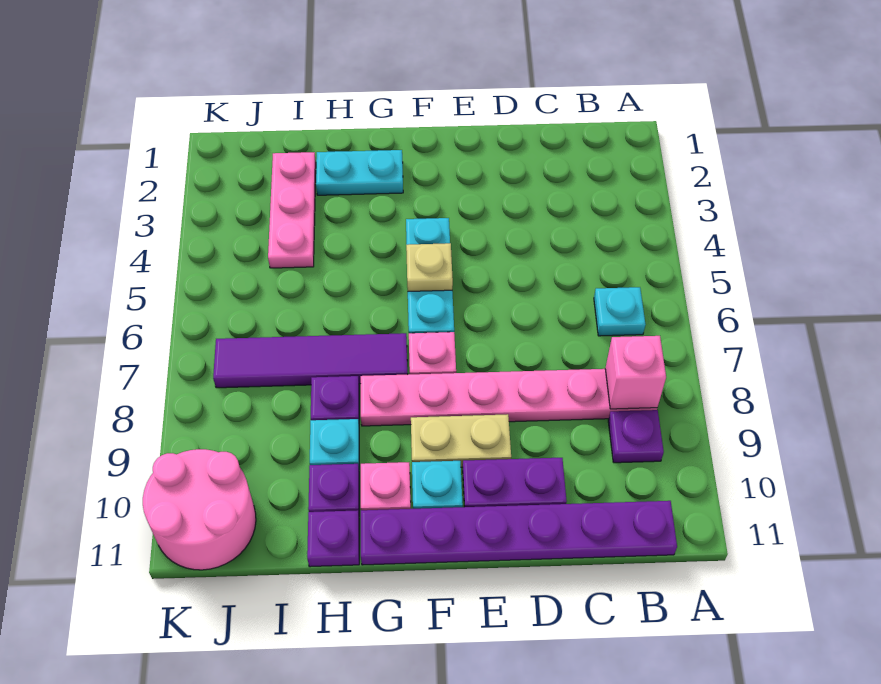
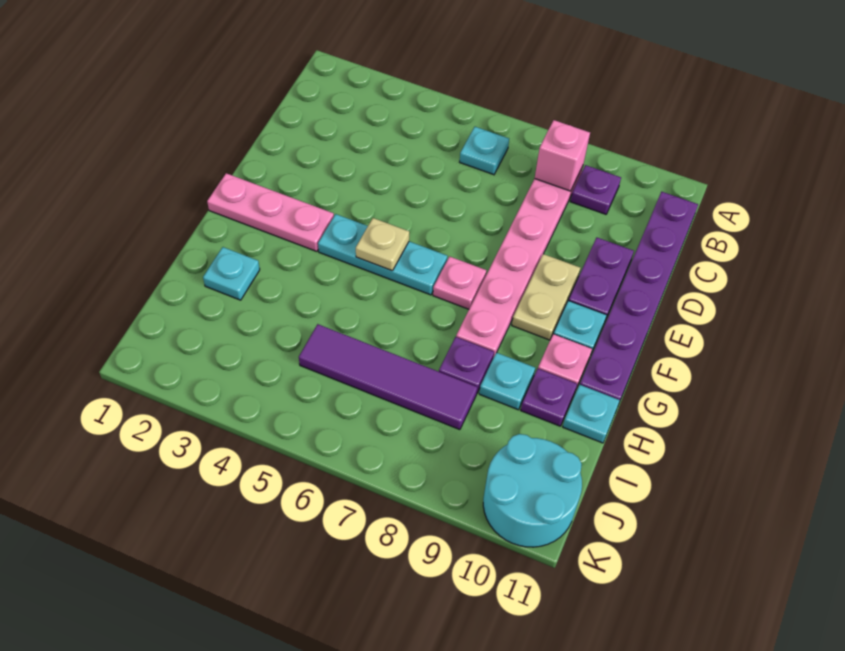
cyan 1x2 plate [316,150,403,195] -> cyan 1x1 plate [203,247,260,300]
purple 1x4 tile [213,333,407,388] -> purple 1x4 tile turned to [299,324,477,430]
purple 1x1 plate [307,510,359,567] -> cyan 1x1 plate [563,385,620,443]
pink 1x3 plate [268,152,316,268] -> pink 1x3 plate moved to [207,173,334,251]
pink 2x2 round brick [143,449,256,570] -> cyan 2x2 round brick [483,434,582,547]

